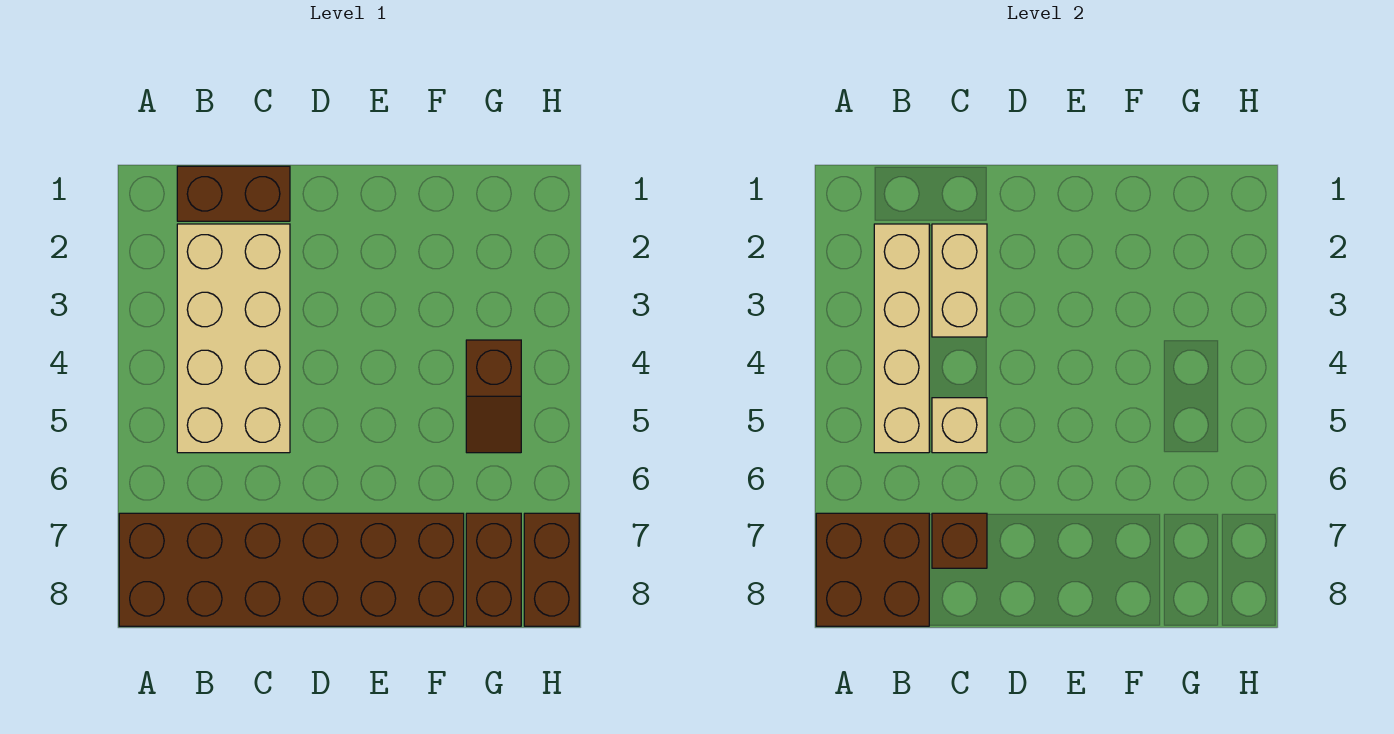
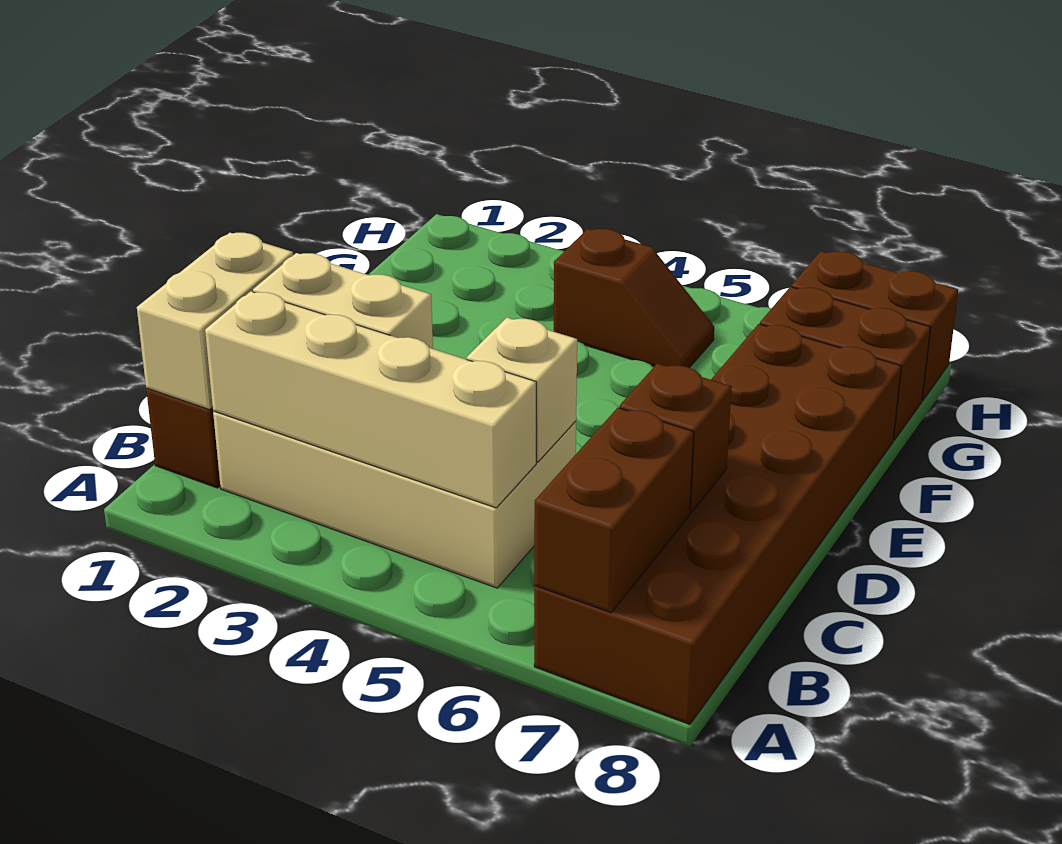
brown 2x2 brick [816,513,929,626] -> brown 1x2 brick [534,408,694,613]
none -> tan 1x2 brick [137,233,293,410]

